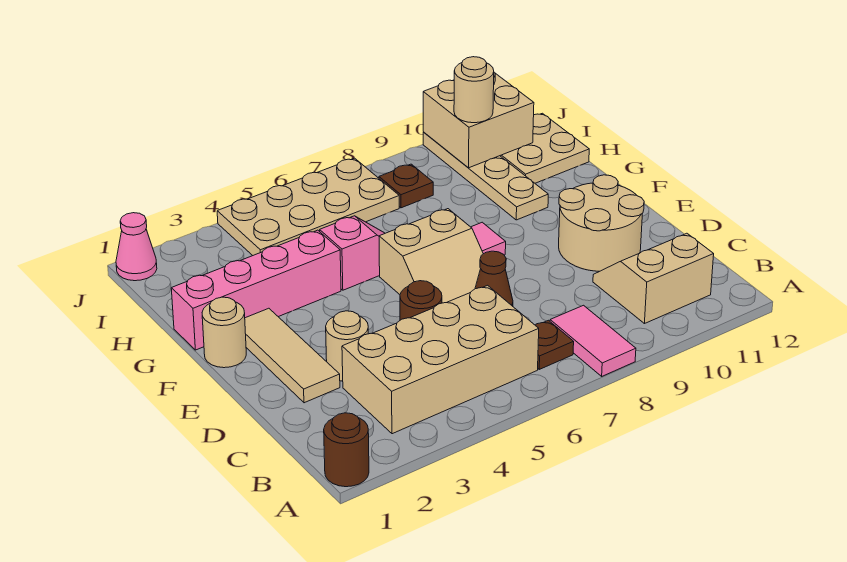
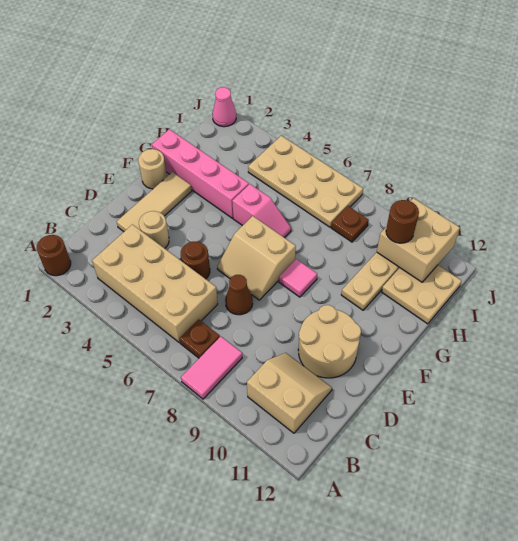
tan 1x1 round brick [454,57,494,123] -> brown 1x1 round brick [386,200,419,243]

